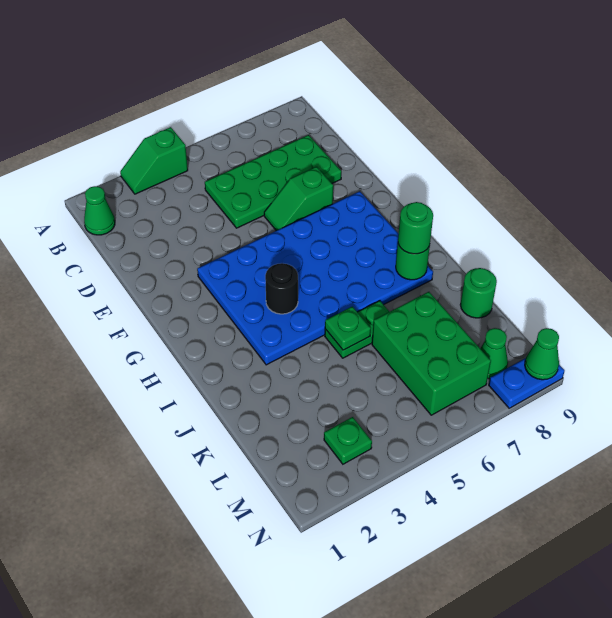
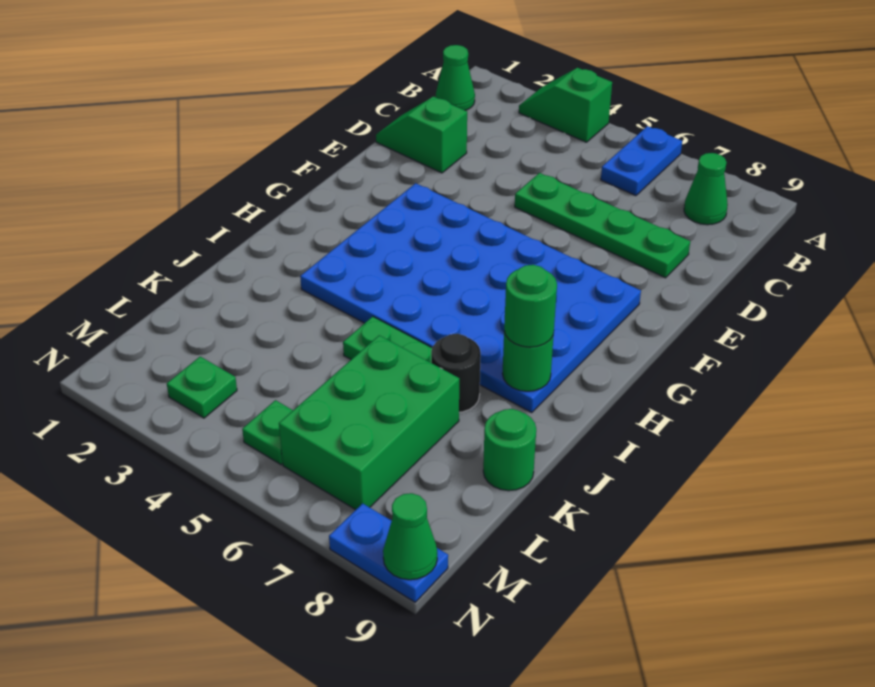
none -> blue 1x2 plate [601,126,682,196]
green 2x4 plate [205,135,341,228] -> green 1x4 plate [515,173,690,278]
green 1x2 slope [264,167,333,231] -> green 1x2 slope moved to [376,97,467,173]
black 1x1 round brick [265,263,298,314] -> black 1x1 round brick moved to [431,334,481,412]
green 1x1 plate [325,306,371,350] -> green 1x1 plate moved to [242,400,293,465]
green 1x1 cone [480,328,508,379] -> green 1x1 cone moved to [684,153,728,225]

